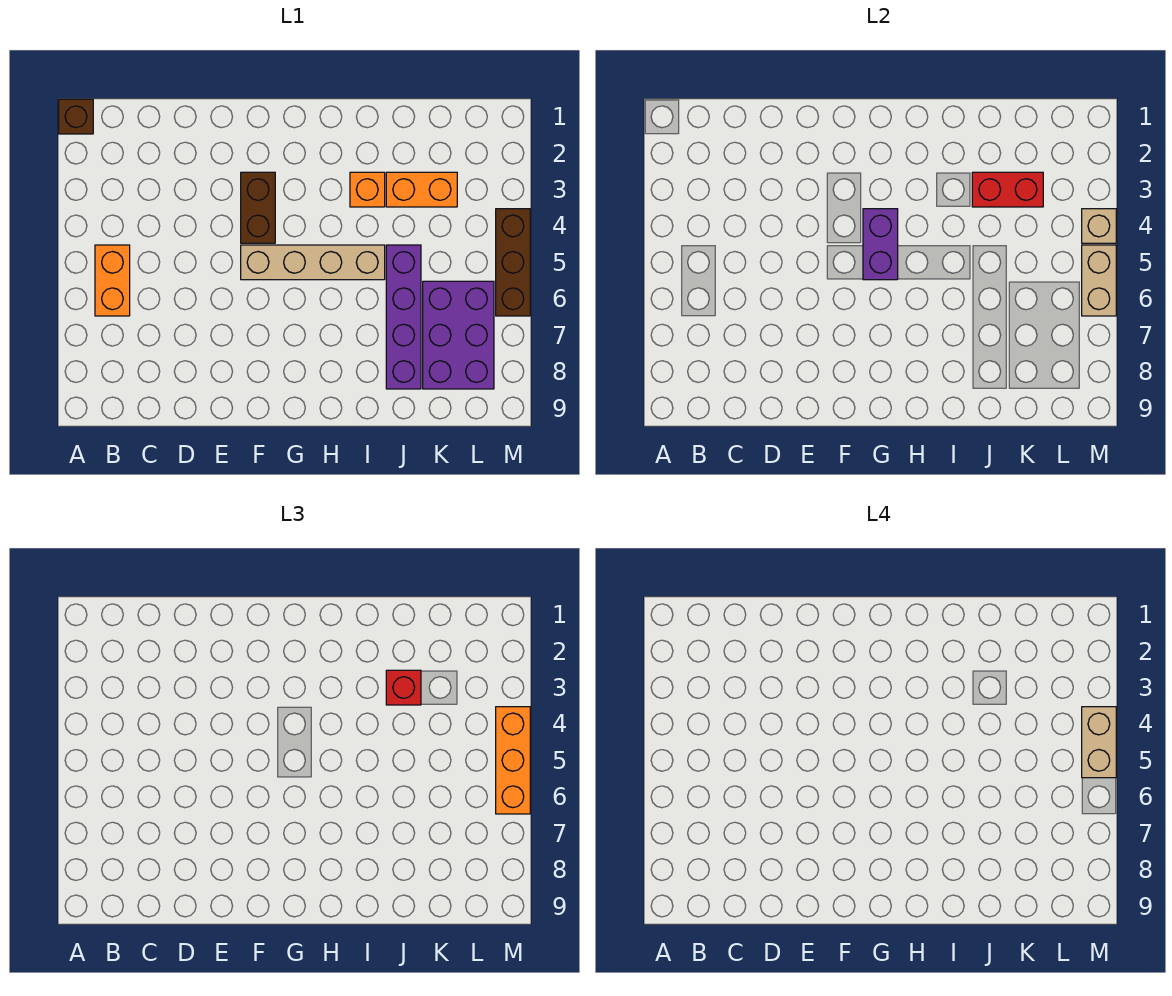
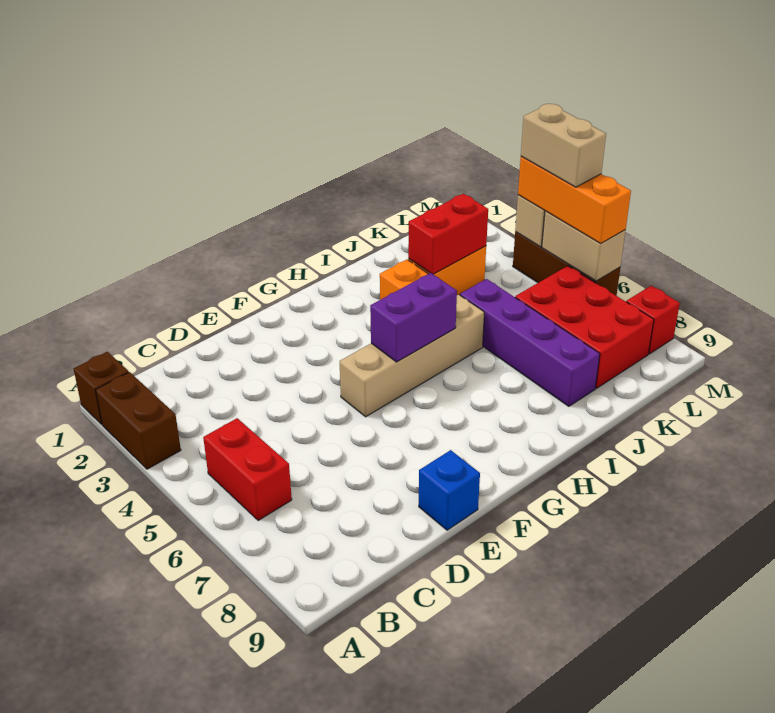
orange 1x2 brick [95,245,130,316] -> red 1x2 brick [203,418,292,521]
none -> blue 1x1 brick [419,450,480,530]
brown 1x2 brick [241,172,275,243] -> brown 1x2 brick moved to [96,372,181,469]
purple 1x2 brick [863,209,898,280] -> purple 1x2 brick turned to [370,273,457,362]
red 1x1 brick [386,670,421,705] -> red 1x1 brick moved to [626,286,680,354]
purple 2x3 brick [423,281,494,389] -> red 2x3 brick [515,266,654,388]

